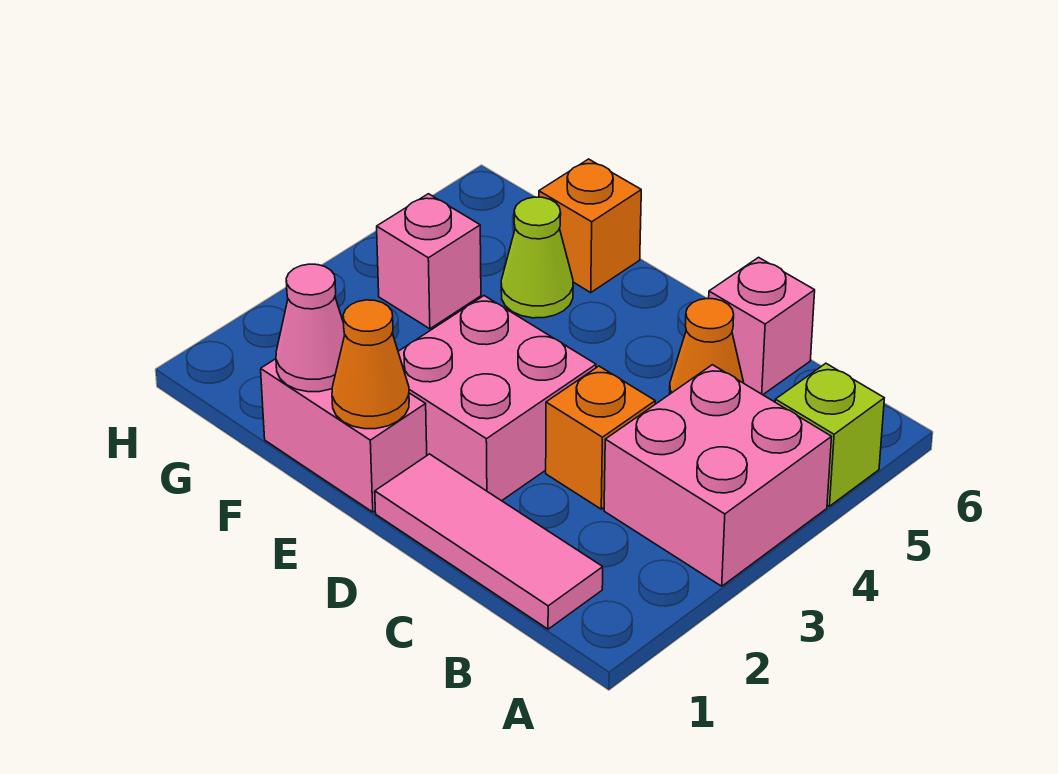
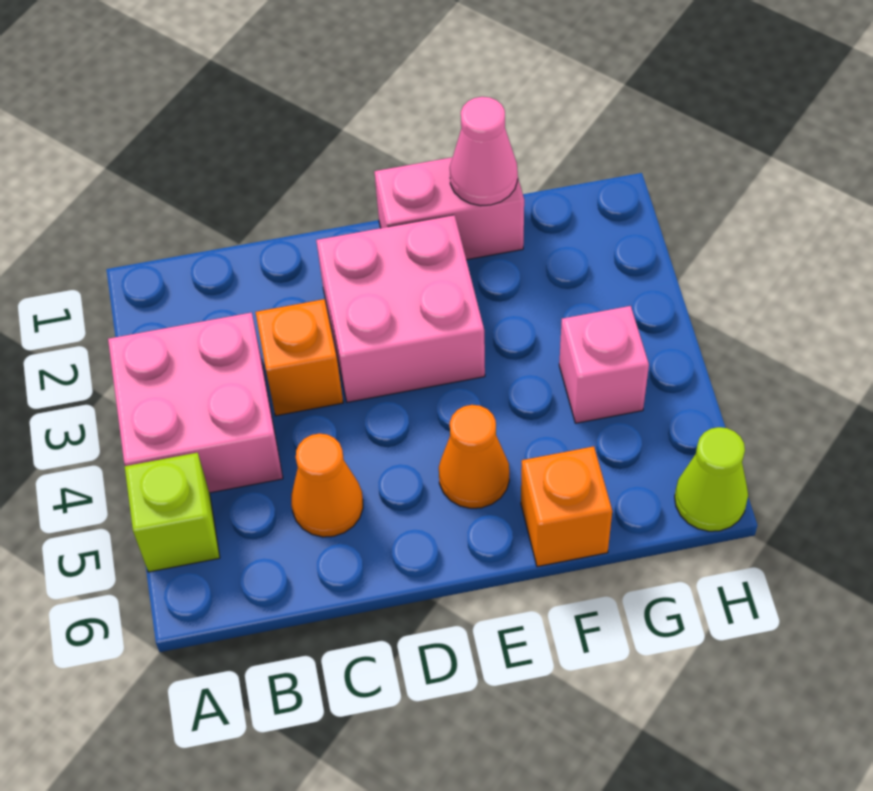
pink 1x3 tile [375,454,603,629] -> none
pink 1x1 brick [709,257,815,395] -> none
orange 1x1 cone [332,300,409,429] -> orange 1x1 cone moved to [439,405,509,508]
lime 1x1 cone [501,197,573,318] -> lime 1x1 cone moved to [675,427,748,531]

